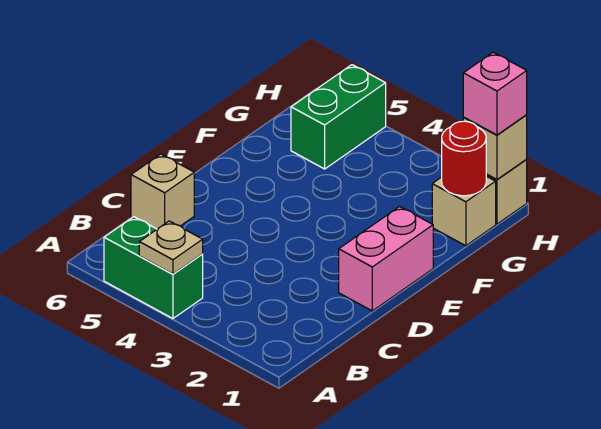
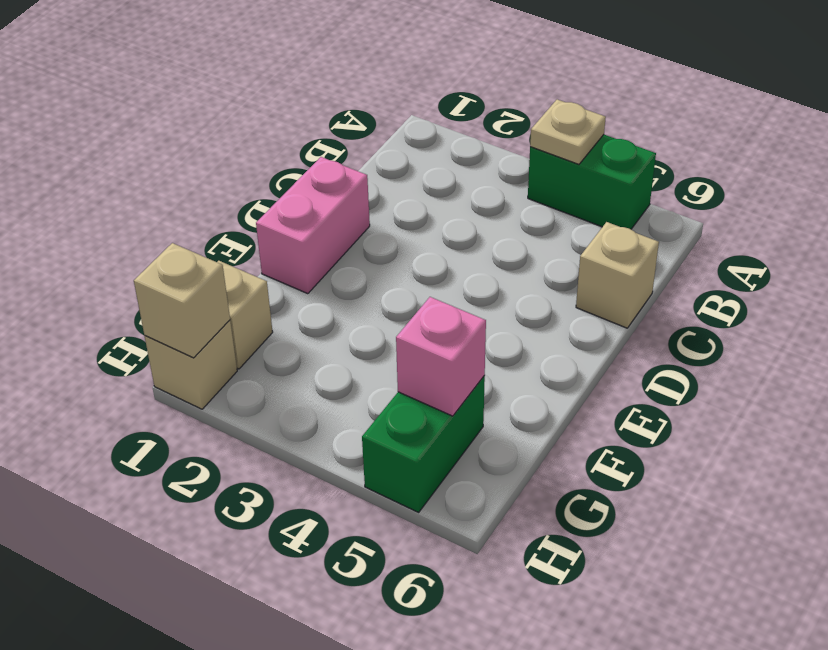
red 1x1 round brick [442,121,486,196] -> none
pink 1x1 brick [463,52,527,135] -> pink 1x1 brick moved to [396,297,486,416]

